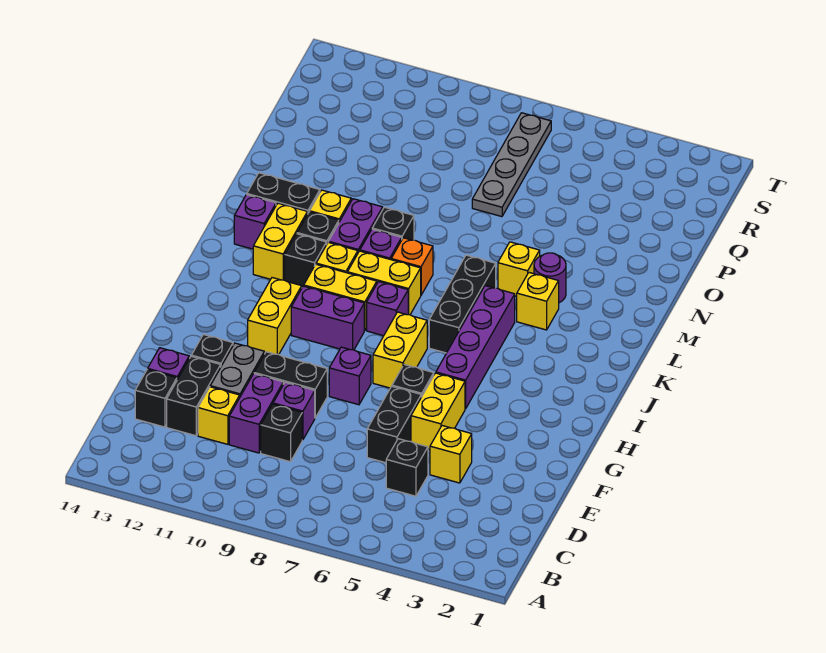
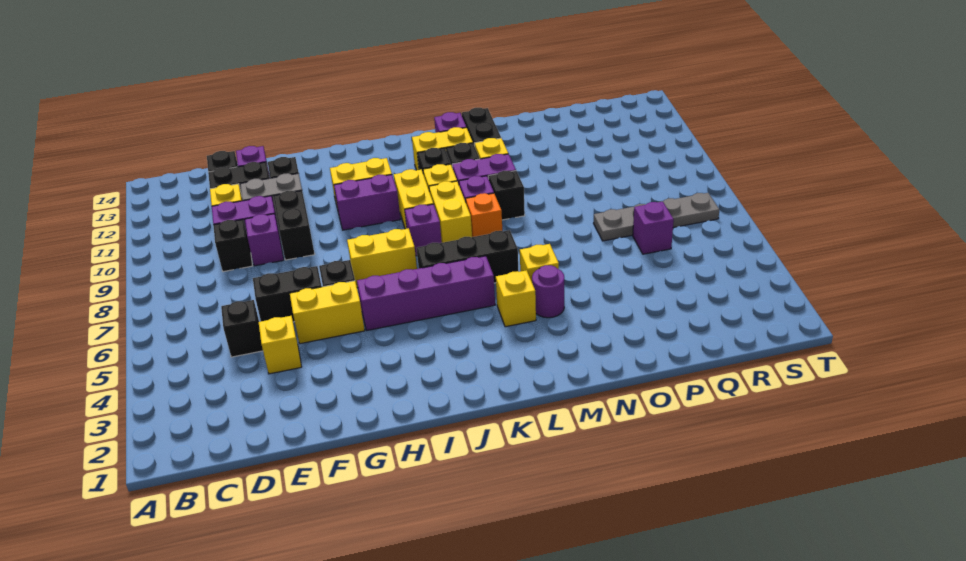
purple 1x1 brick [329,347,371,405] -> purple 1x1 brick moved to [633,202,674,254]
purple 1x2 brick [291,286,364,350] -> purple 1x2 brick turned to [334,175,400,230]

